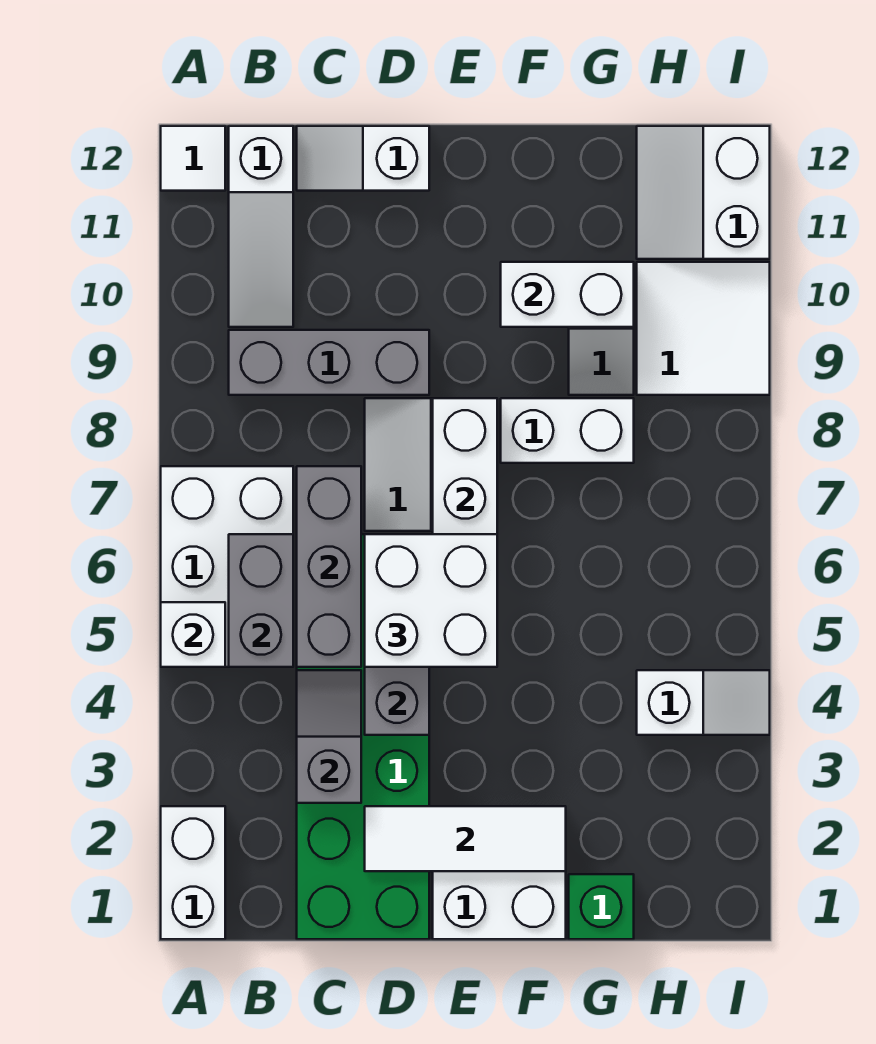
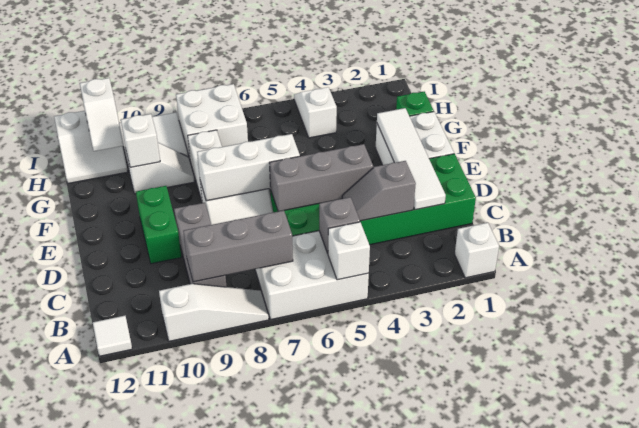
white 1x2 brick [161,806,225,939] -> white 1x1 brick [455,223,499,278]
grey 1x2 brick [229,534,293,667] -> grey 1x1 brick [319,197,360,253]
white 1x3 slope [229,126,293,327] -> white 1x3 slope moved to [159,284,269,341]
grey 1x3 brick [297,466,361,667] -> grey 1x3 brick moved to [183,210,293,282]
white 1x2 slope [297,126,429,191] -> white 1x2 slope moved to [80,78,123,151]
white 1x3 tile [365,806,566,871] -> white 1x4 tile [377,108,446,210]
white 2x2 brick [365,534,497,667] -> white 2x2 brick moved to [176,84,248,158]
none -> green 1x2 brick [136,186,181,264]
white 1x2 brick [501,262,634,327] -> white 1x1 brick [121,114,160,167]

